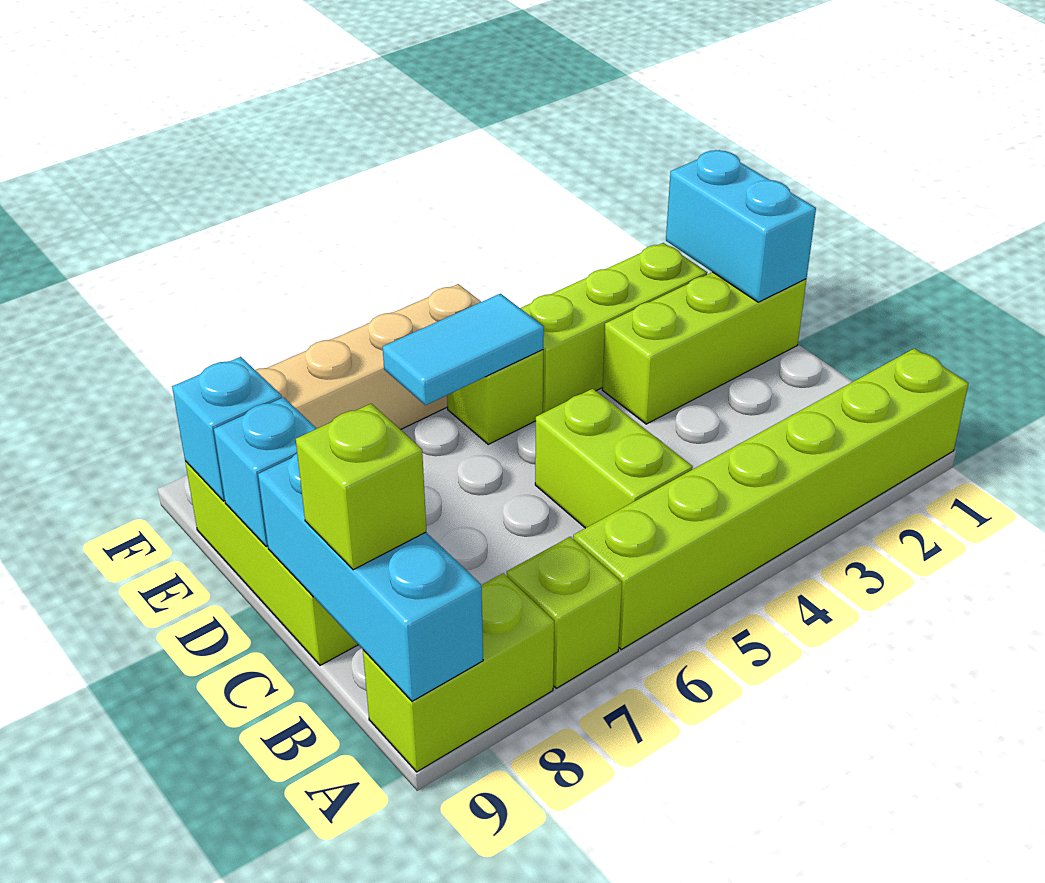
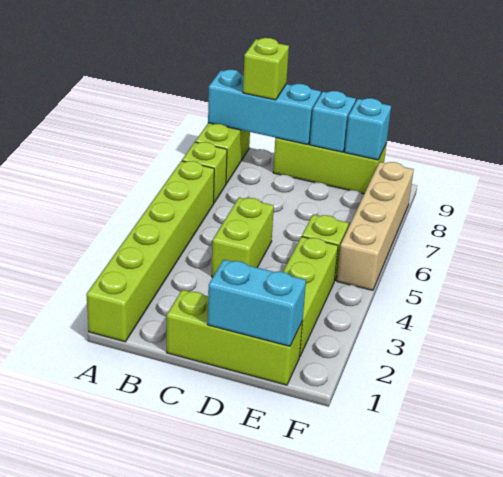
lime 1x2 brick [535,389,693,528] -> lime 1x2 brick turned to [212,197,274,277]
lime 1x3 brick [602,272,806,424] -> lime 1x3 brick turned to [167,290,303,385]
cyan 1x2 tile [383,294,544,405] -> none

